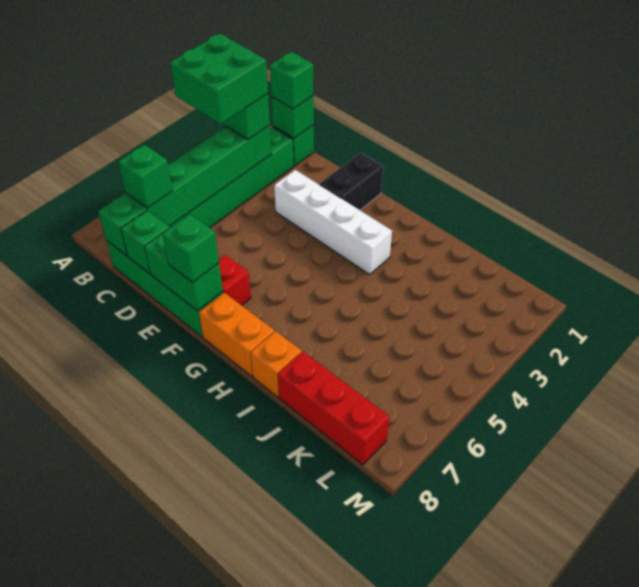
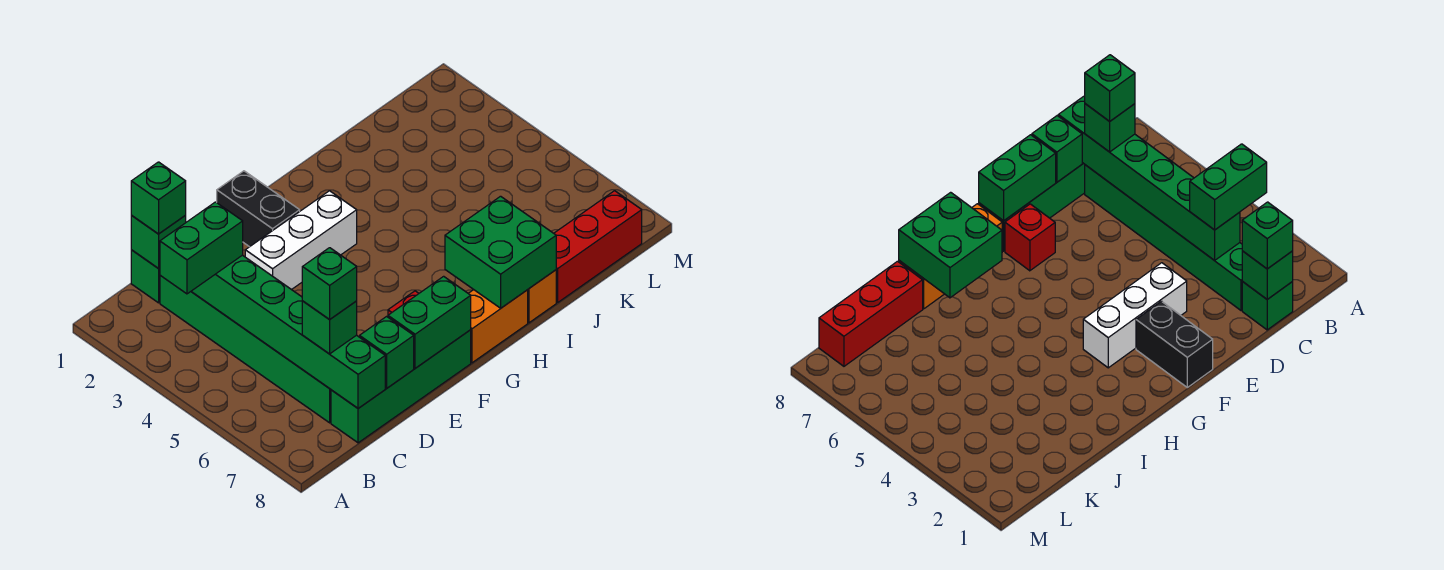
green 2x2 brick [170,34,268,124] -> green 2x2 brick moved to [445,196,556,308]
white 1x4 brick [274,170,392,274] -> white 1x3 brick [245,191,357,290]
green 1x1 brick [162,214,219,283] -> green 1x1 brick moved to [302,248,357,320]

